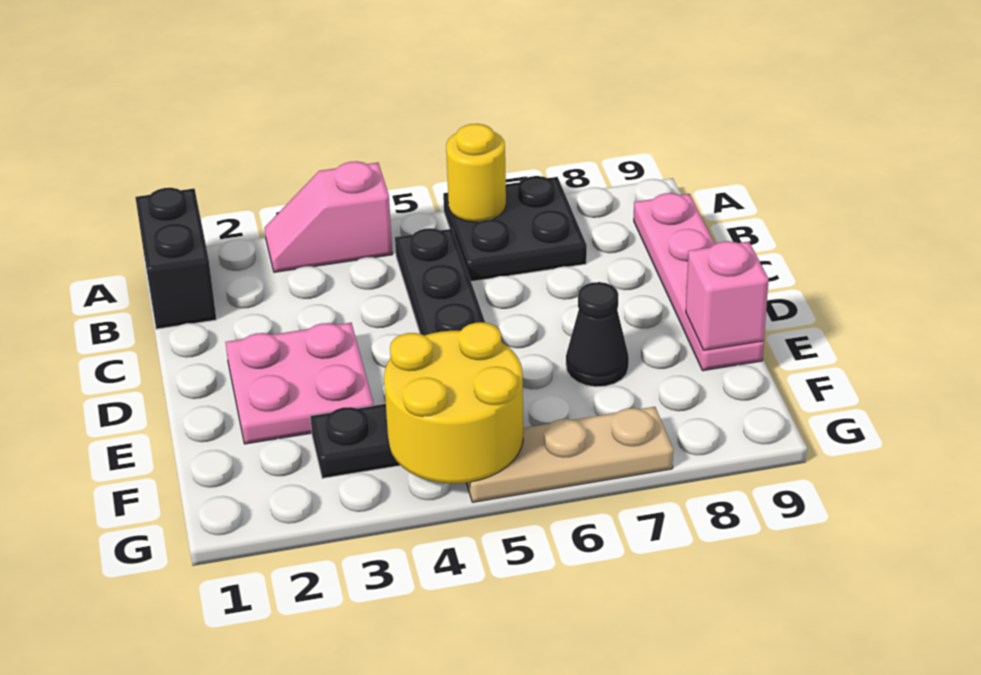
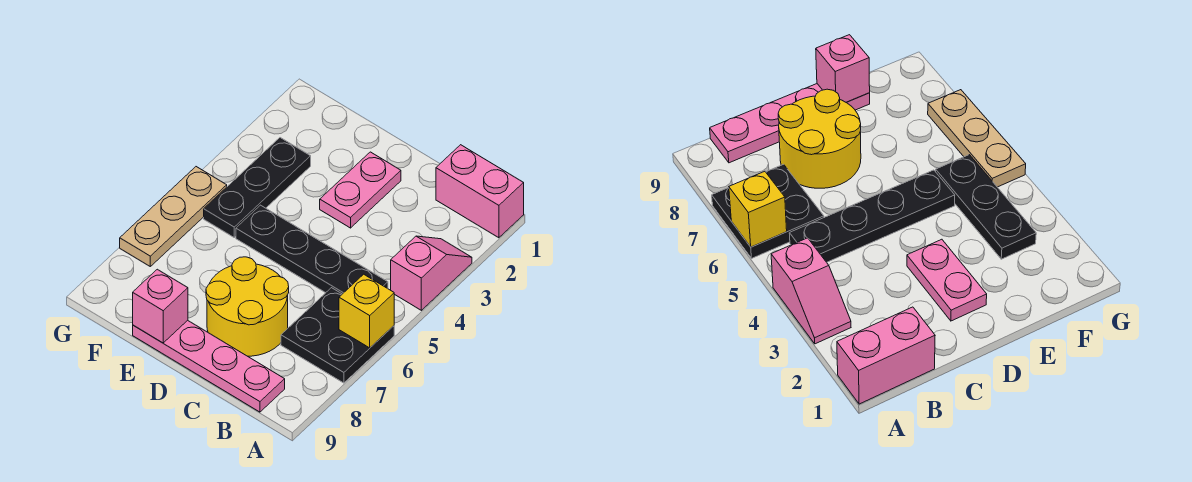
black 1x2 brick [135,188,216,329] -> pink 1x2 brick [436,145,524,238]
yellow 1x1 round brick [446,124,506,222] -> yellow 1x1 brick [339,274,394,348]
pink 2x2 plate [225,323,374,444] -> pink 1x2 plate [320,152,401,228]
black 1x1 cone [566,282,629,387] -> none
yellow 2x2 round brick [384,322,523,483] -> yellow 2x2 round brick moved to [206,257,289,356]

